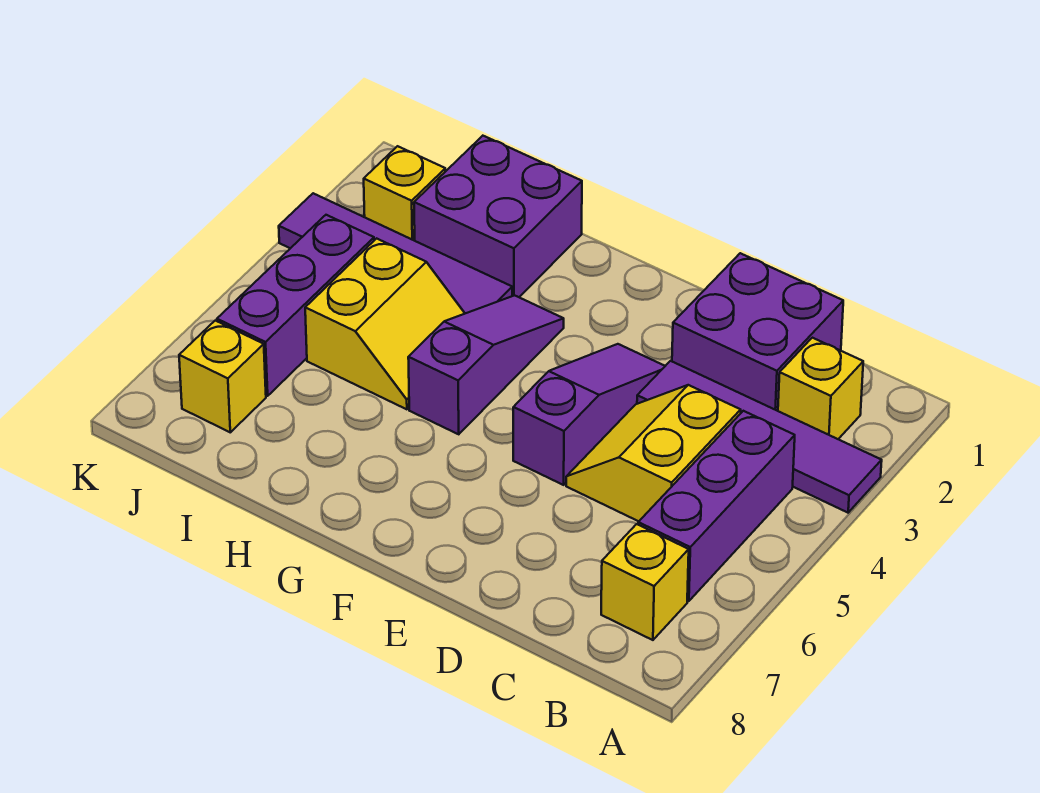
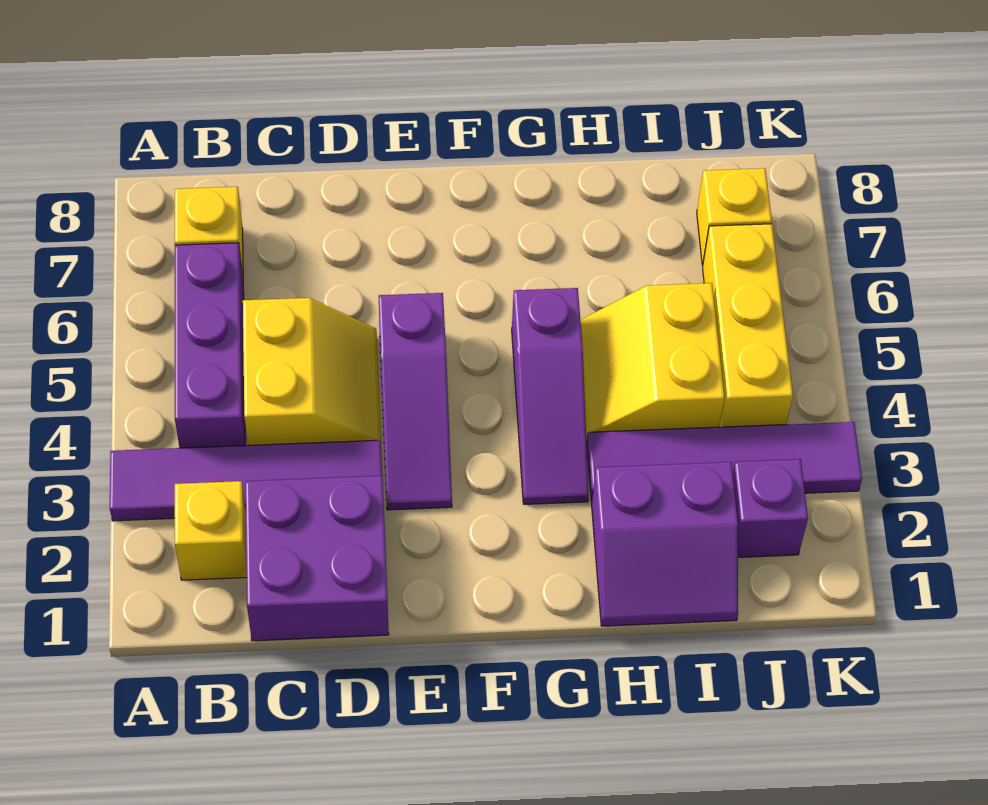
purple 2x2 brick [414,136,582,297] -> purple 2x2 slope [592,462,738,626]
yellow 1x1 brick [364,146,445,241] -> purple 1x1 brick [733,459,808,557]
purple 1x3 brick [217,215,374,396] -> yellow 1x3 brick [703,224,793,427]

